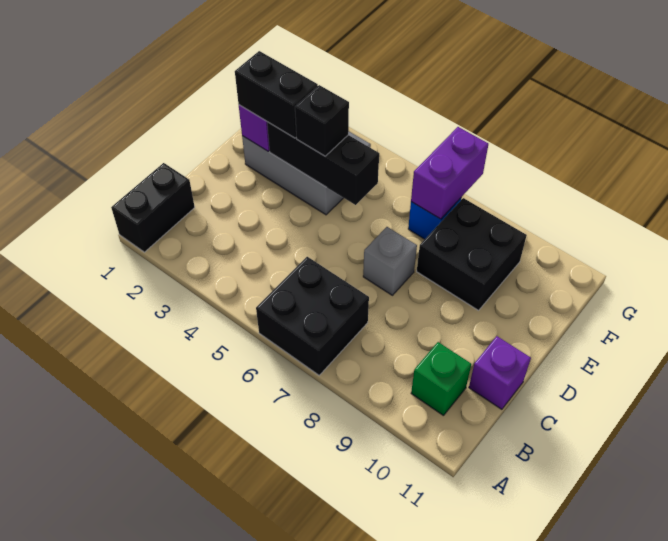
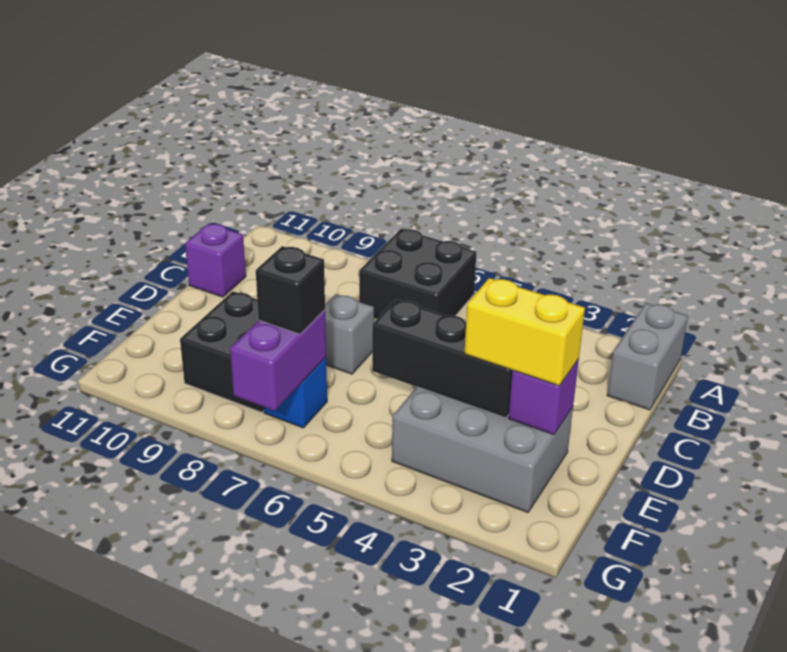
black 1x2 brick [111,163,195,252] -> grey 1x2 brick [607,303,688,410]
green 1x1 brick [411,342,471,416] -> none
black 1x2 brick [235,51,318,138] -> yellow 1x2 brick [464,278,585,386]
black 1x1 brick [295,85,349,156] -> black 1x1 brick moved to [256,246,325,334]

